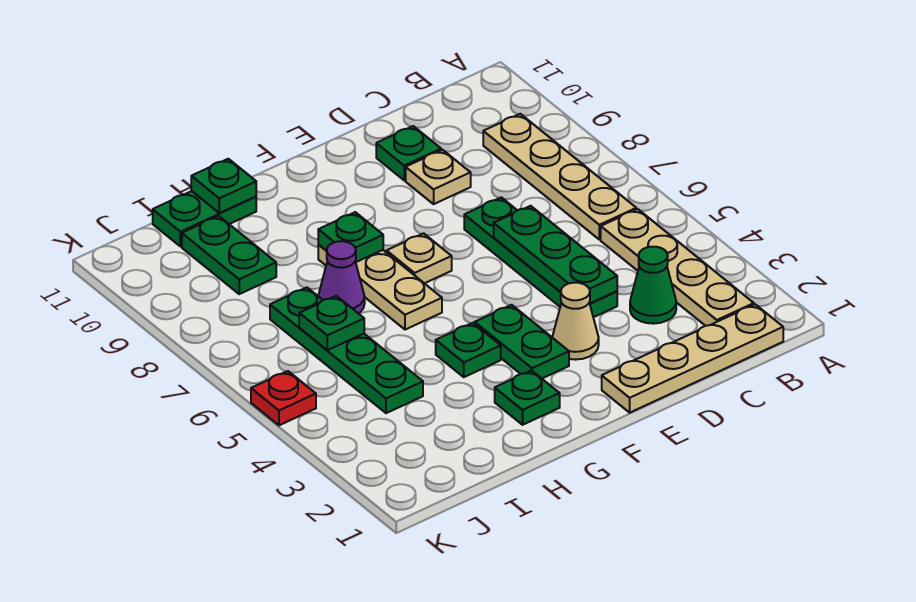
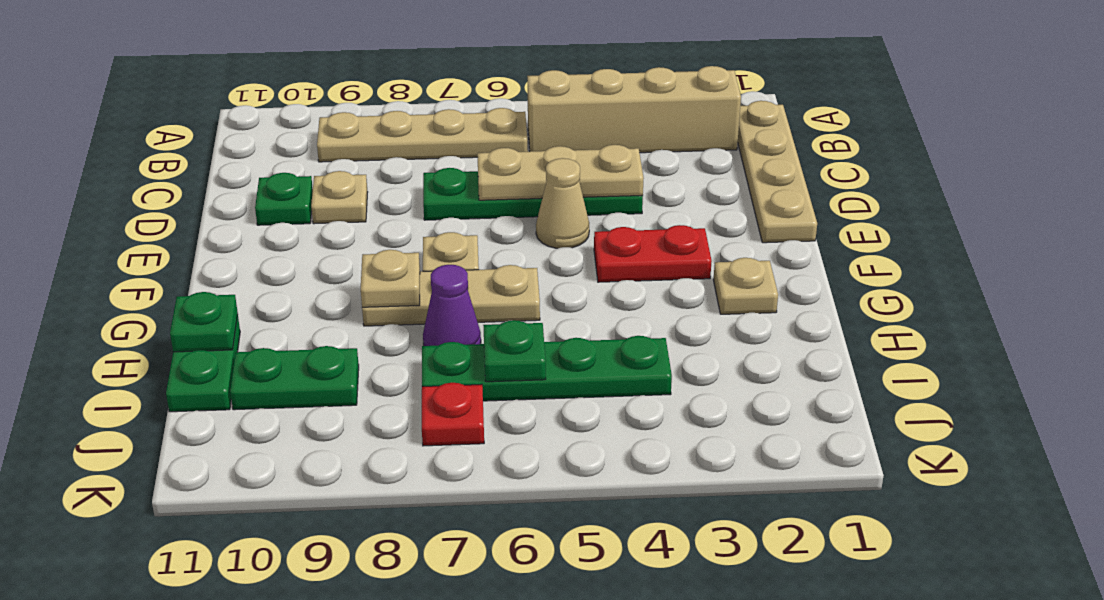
tan 1x4 plate [601,209,754,326] -> tan 1x4 brick [527,66,741,153]
green 1x1 cone [630,247,676,324] -> none
green 1x3 plate [494,206,617,303] -> tan 1x3 plate [477,145,644,200]
tan 1x1 cone [552,283,599,360] -> tan 1x1 cone moved to [536,158,589,248]
green 1x2 plate [475,305,569,378] -> red 1x2 plate [594,225,712,282]
green 1x1 plate [495,371,560,425] -> tan 1x1 plate [714,258,778,314]
green 1x1 plate [436,323,501,377] -> none
green 1x1 plate [318,212,383,262] -> tan 1x1 plate [361,250,420,307]
red 1x1 plate [251,371,316,425] -> red 1x1 plate moved to [422,383,484,446]

